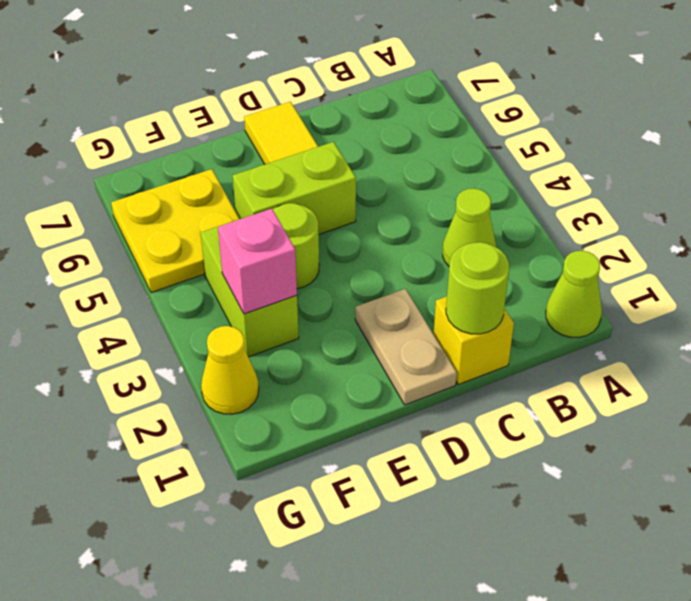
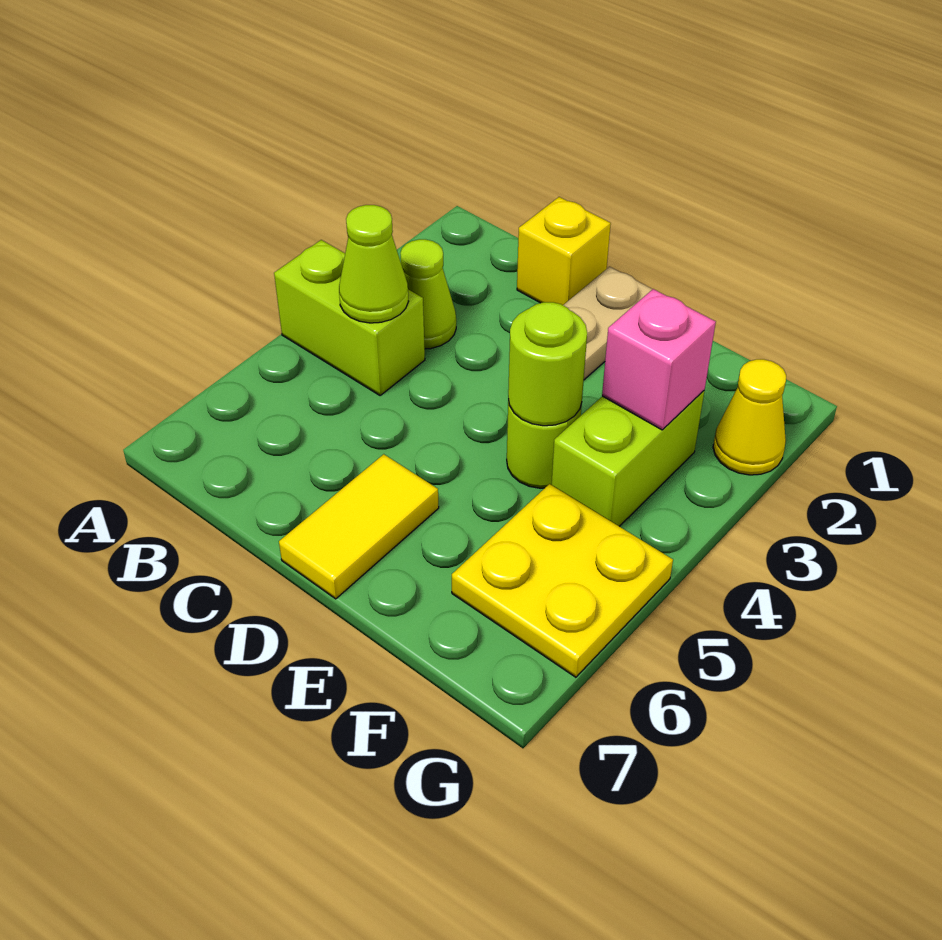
lime 1x1 cone [546,251,602,338] -> lime 1x1 cone moved to [339,205,409,323]
lime 1x1 round brick [446,242,509,334] -> lime 1x1 round brick moved to [508,302,587,426]
lime 1x2 brick [233,142,356,234] -> lime 1x2 brick moved to [274,240,425,395]

